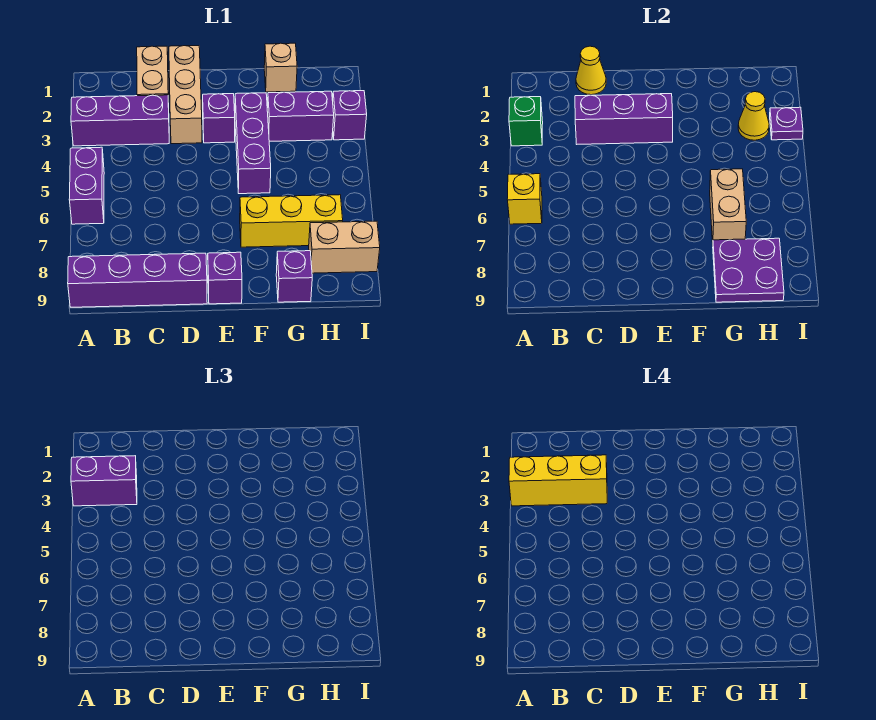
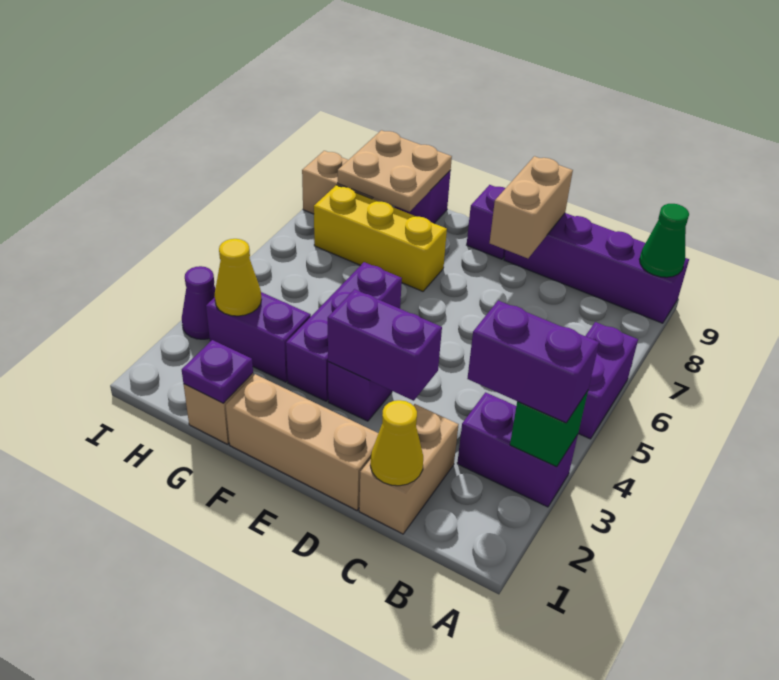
purple 1x3 brick [71,95,169,146] -> purple 1x2 brick [457,392,578,507]
yellow 1x3 brick [509,455,607,506] -> none
yellow 1x1 brick [507,174,542,224] -> none
none -> green 1x1 cone [639,204,689,277]
purple 1x3 brick [575,94,673,144] -> purple 1x2 brick [328,289,442,401]
tan 1x3 brick [169,46,202,144] -> tan 1x3 brick turned to [226,374,378,510]
tan 1x2 brick [710,169,746,242] -> tan 1x2 brick moved to [490,156,573,258]
purple 2x2 plate [713,238,784,302] -> tan 2x2 plate [338,130,452,212]
purple 1x1 brick [333,91,367,140] -> purple 1x1 cone [182,266,216,339]
purple 1x1 plate [770,107,803,140] -> purple 1x1 plate moved to [182,340,253,403]

